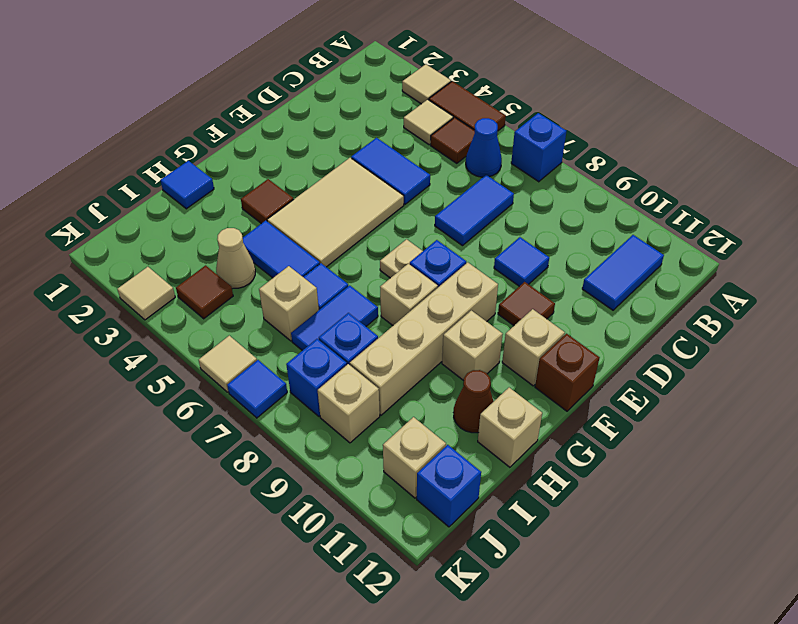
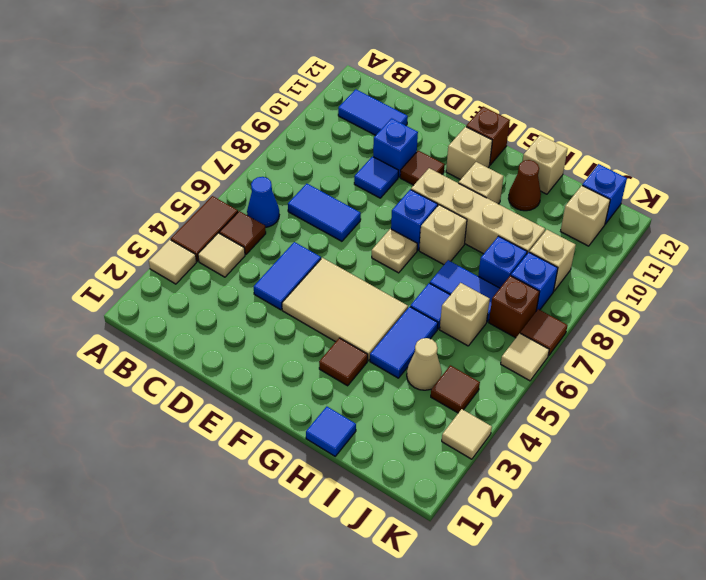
blue 1x1 brick [511,113,566,182] -> blue 1x1 brick moved to [373,118,418,177]
none -> brown 1x1 brick [489,276,540,338]
blue 1x1 tile [227,360,287,418] -> brown 1x1 tile [520,309,567,356]

